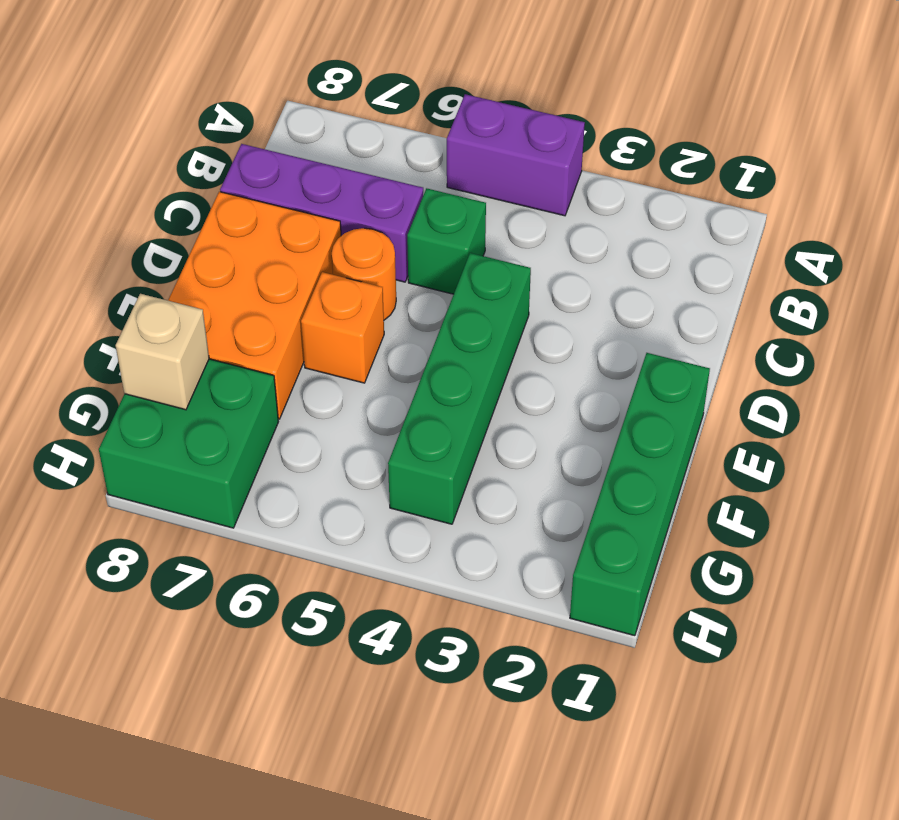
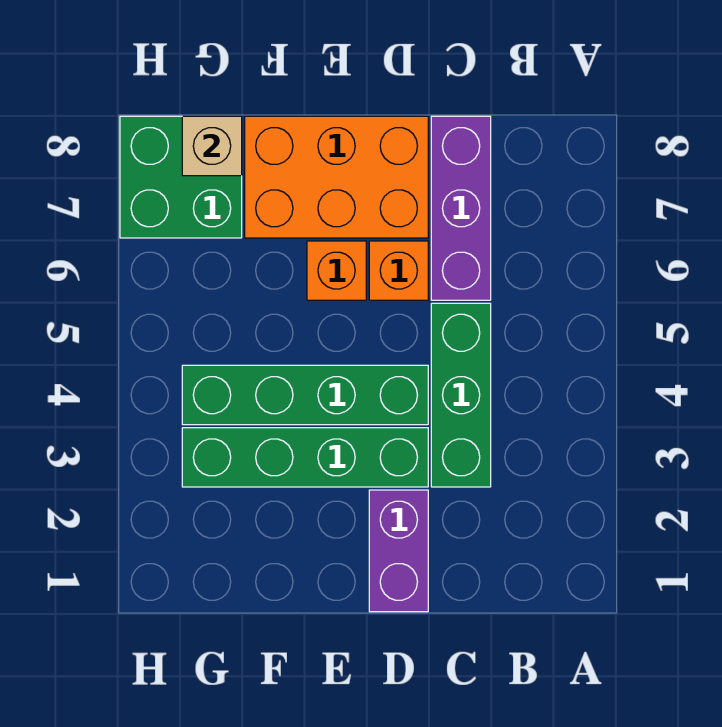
purple 1x2 brick [447,94,585,216] -> purple 1x2 brick moved to [369,490,428,612]
green 1x1 brick [407,188,486,294] -> green 1x3 brick [431,303,491,487]
orange 1x1 round brick [332,228,396,320] -> orange 1x1 brick [369,241,428,300]
green 1x4 brick [570,353,710,636] -> green 1x4 brick moved to [182,428,428,487]

